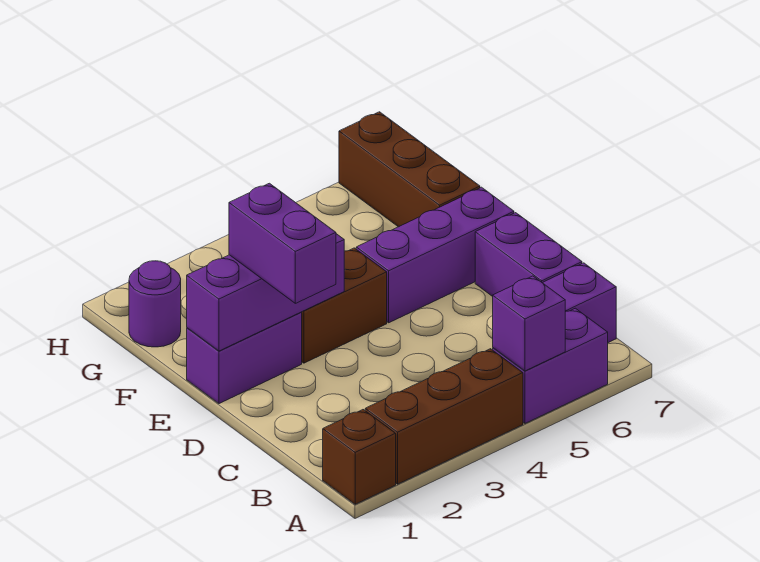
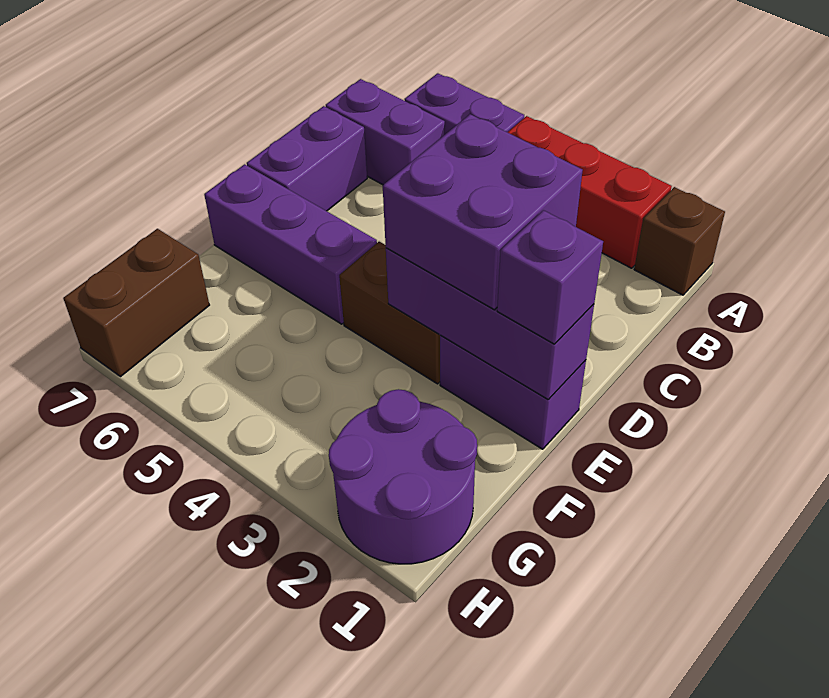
brown 1x3 brick [365,349,523,484] -> red 1x3 brick [508,116,672,268]
purple 1x1 brick [493,276,565,371] -> purple 1x1 brick moved to [497,210,603,344]
purple 1x2 brick [229,183,336,303] -> purple 2x2 brick [383,114,583,310]
brown 1x3 brick [339,112,480,227] -> brown 1x2 brick [63,229,209,377]
purple 1x1 round brick [129,261,181,347] -> purple 2x2 round brick [329,389,477,564]

